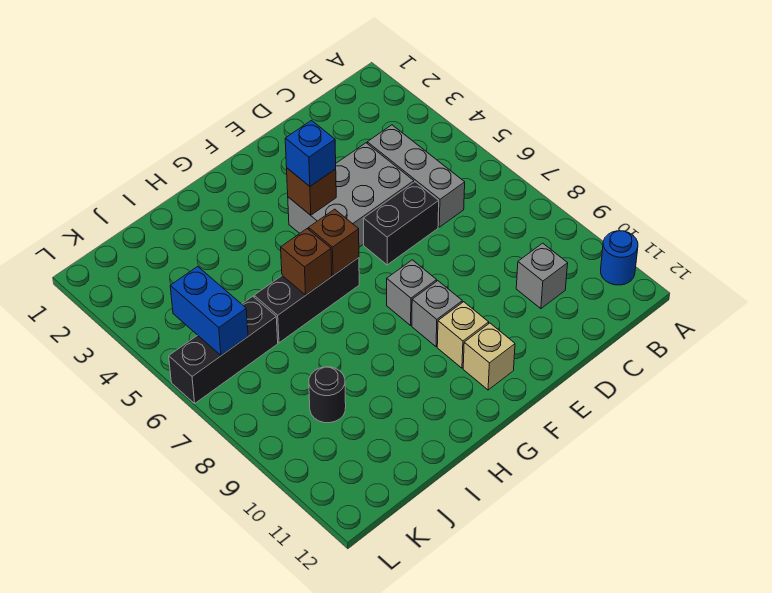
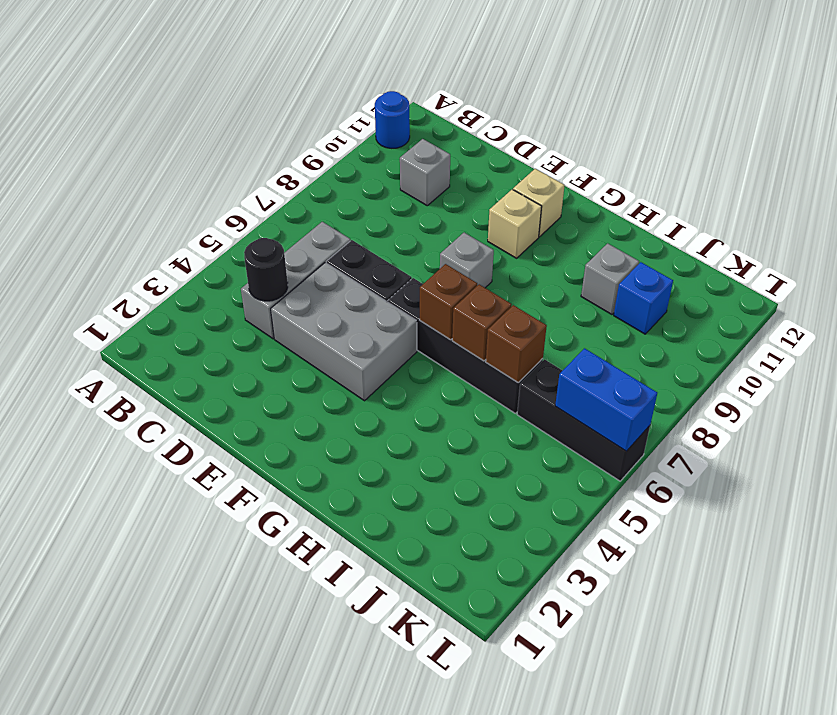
brown 1x1 brick [287,168,336,215] -> brown 1x1 brick moved to [486,305,547,383]
blue 1x1 brick [285,120,336,186] -> blue 1x1 brick moved to [614,262,673,334]
grey 1x1 brick [412,281,462,347] -> grey 1x1 brick moved to [581,243,639,315]
black 1x3 brick [254,258,359,343] -> black 1x4 brick [388,278,543,414]
black 1x1 round brick [309,367,346,423] -> black 1x1 round brick moved to [244,238,288,301]
blue 1x2 brick [170,266,248,355] -> blue 1x2 brick turned to [555,348,657,451]

